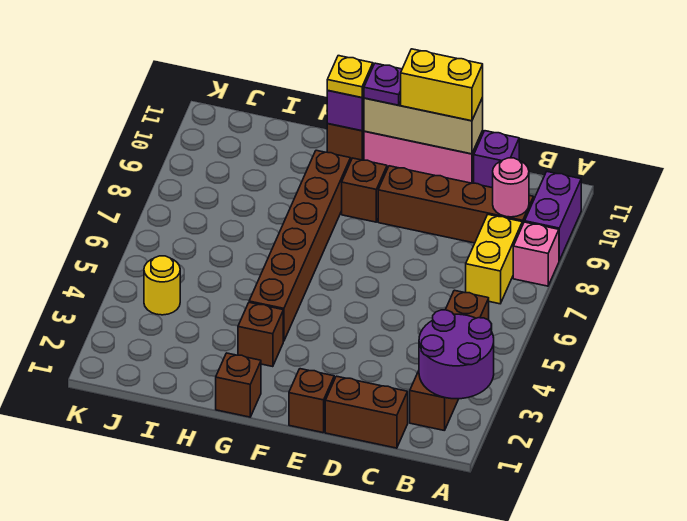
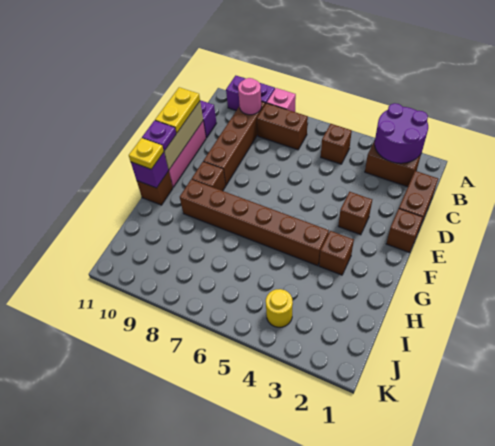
yellow 1x2 brick [466,215,522,304] -> brown 1x2 brick [257,103,308,150]
yellow 1x2 brick [401,49,483,121] -> yellow 1x2 plate [155,87,200,133]
brown 1x1 brick [216,353,261,417] -> brown 1x1 brick moved to [338,192,372,235]

